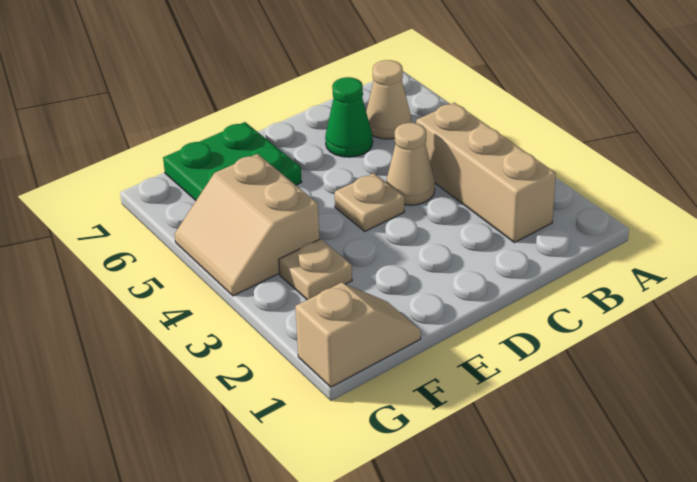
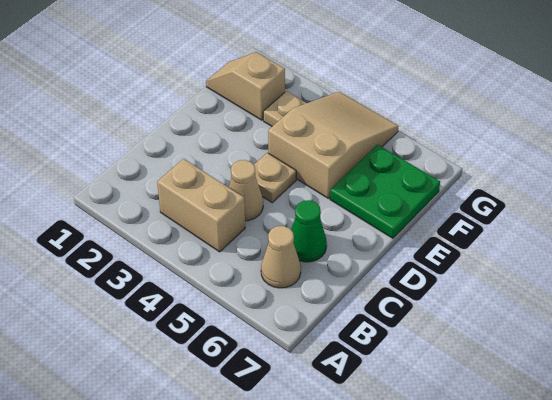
tan 1x3 brick [416,103,556,243] -> tan 1x2 brick [157,159,245,252]
tan 1x2 slope [295,283,421,387] -> tan 1x2 slope turned to [206,52,285,120]
tan 2x2 slope [175,154,319,296] -> tan 2x3 slope [268,92,399,198]

